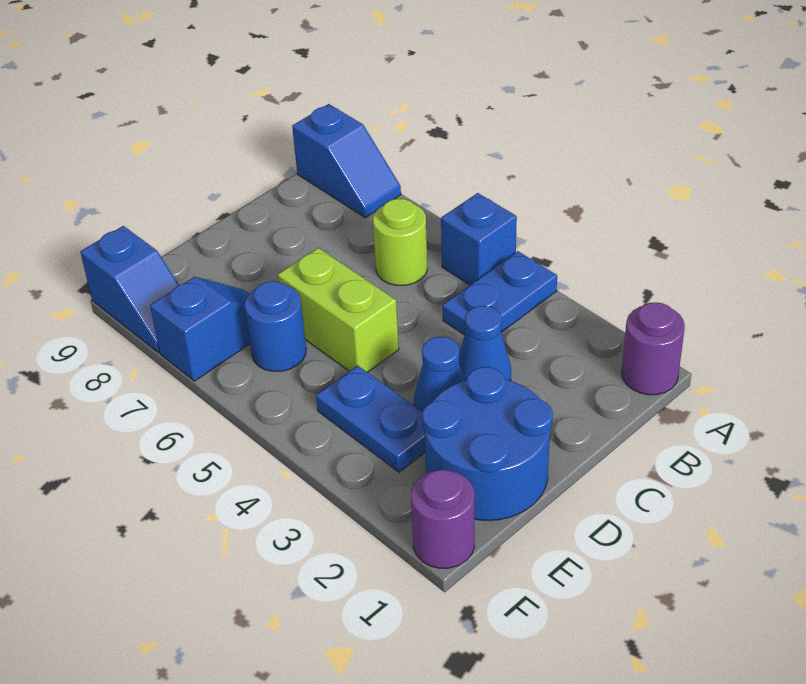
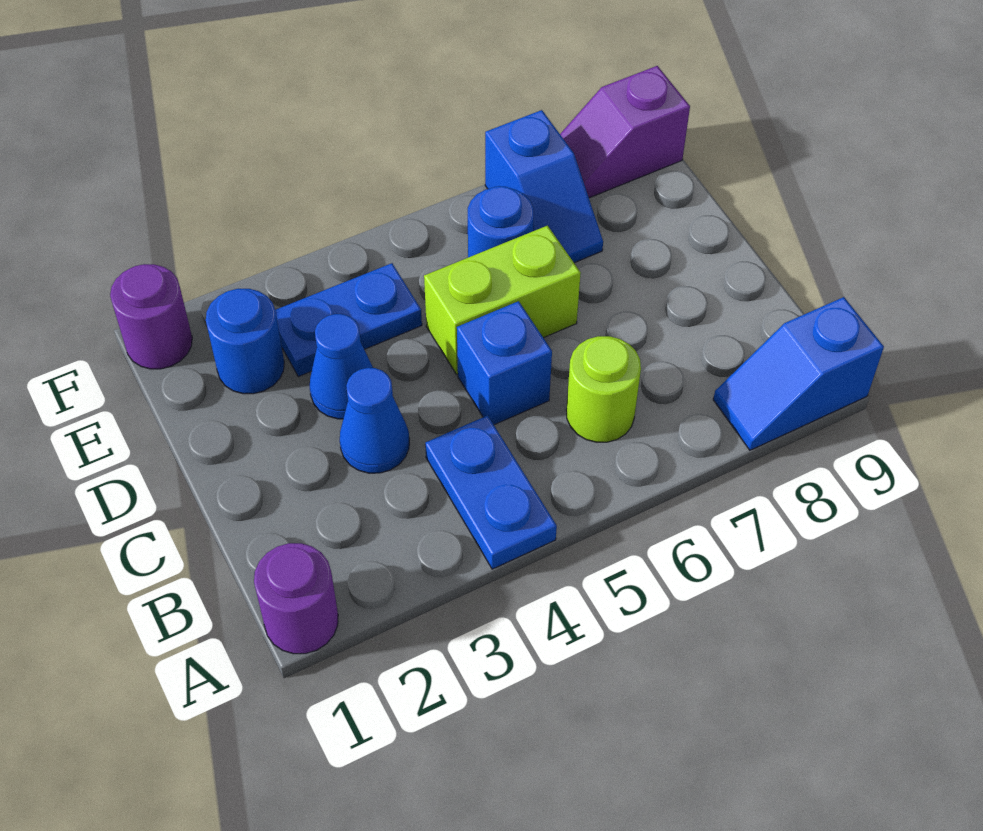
blue 1x1 brick [441,193,517,285] -> blue 1x1 brick moved to [457,301,552,425]
blue 2x2 round brick [422,367,553,520] -> blue 1x1 round brick [206,289,284,394]
blue 1x2 slope [80,226,179,353] -> purple 1x2 slope [560,66,690,198]

